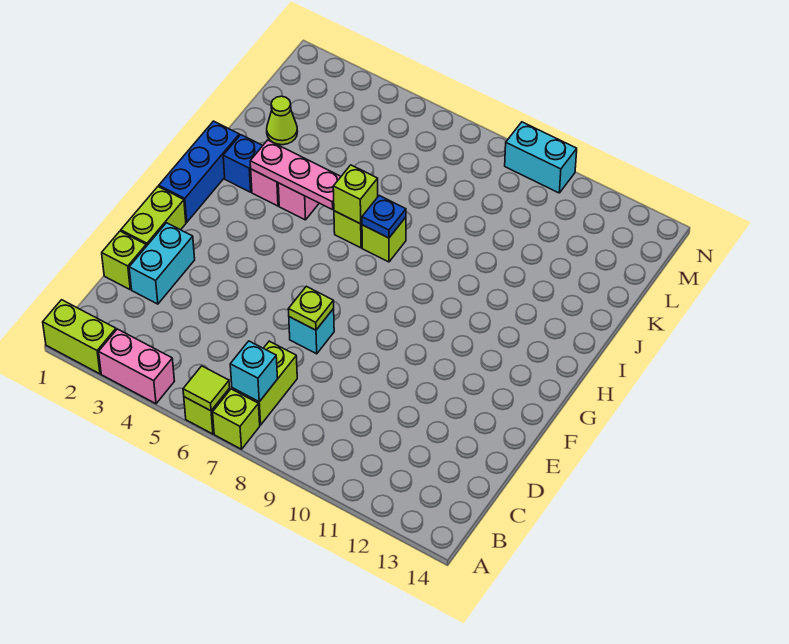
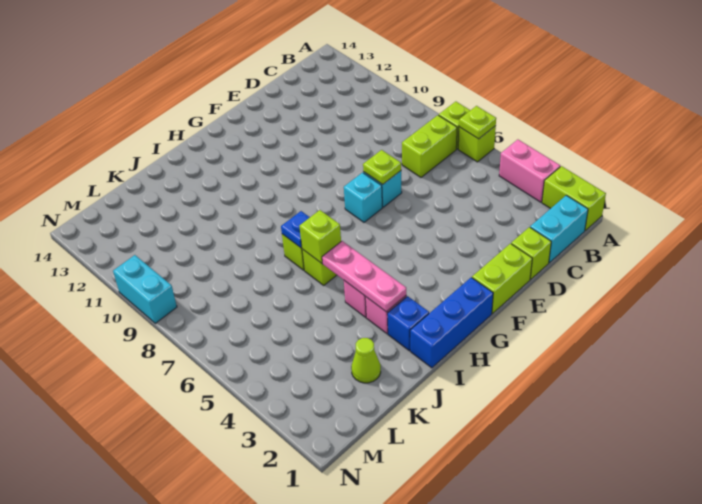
lime 1x1 tile [183,366,230,411] -> lime 1x1 plate [459,106,496,139]
cyan 1x1 brick [230,341,278,402] -> cyan 1x1 brick moved to [344,173,382,222]
cyan 1x2 brick [129,223,195,304] -> cyan 1x2 brick moved to [530,195,588,263]

